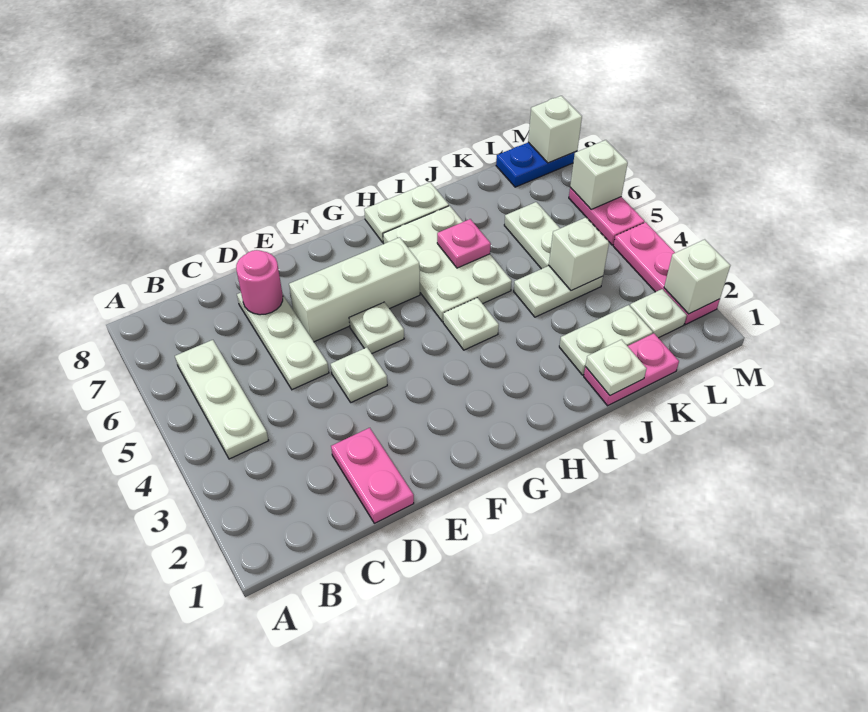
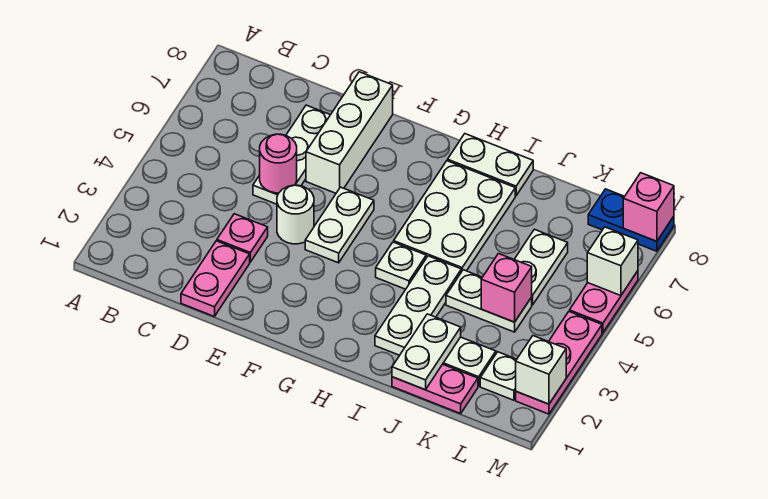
white 1x3 plate [175,340,269,459] -> white 1x3 plate moved to [375,256,461,355]
pink 1x1 round brick [236,250,283,315] -> pink 1x1 round brick moved to [260,134,297,193]
white 1x1 plate [331,347,387,402] -> white 1x1 round brick [277,185,314,244]
white 1x3 brick [289,237,420,342] -> white 1x3 brick turned to [306,72,393,193]
white 1x1 plate [349,302,404,354] -> white 1x2 plate [305,187,374,263]
pink 1x1 plate [437,219,491,268] -> pink 1x1 plate moved to [217,214,268,262]
white 1x1 plate [586,340,647,395] -> white 1x2 plate [392,314,461,390]
white 1x1 brick [549,217,609,291] -> pink 1x1 brick [481,254,532,322]
white 1x1 brick [528,96,582,163] -> pink 1x1 brick [623,173,674,241]

